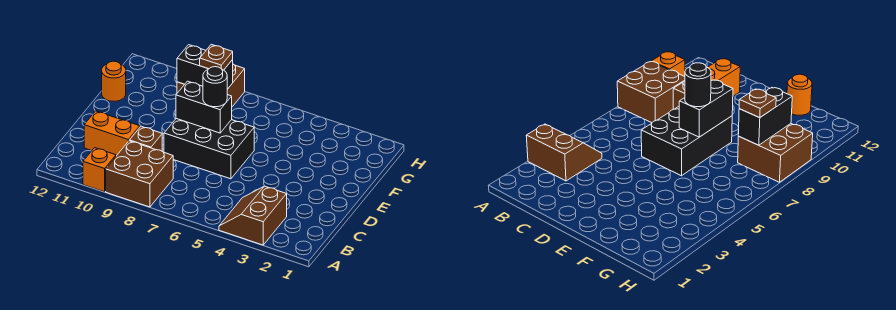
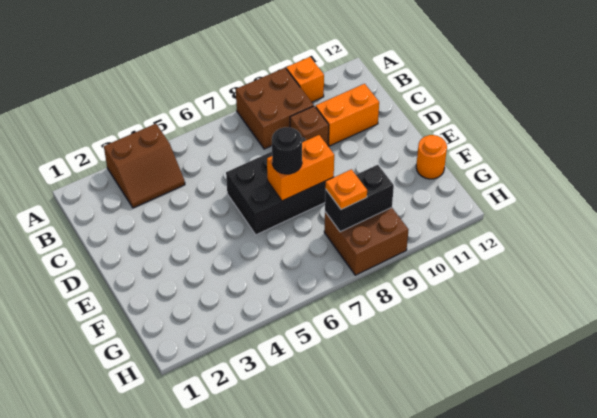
brown 2x2 slope [219,186,287,245] -> brown 2x2 slope turned to [104,124,185,208]
black 1x2 brick [176,81,232,133] -> orange 1x2 brick [267,135,334,201]
brown 1x1 plate [200,44,233,70] -> orange 1x1 plate [325,169,367,209]

